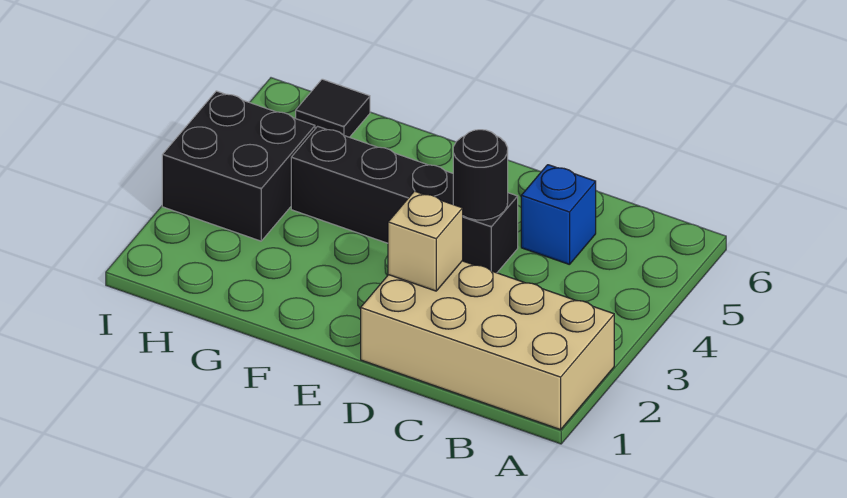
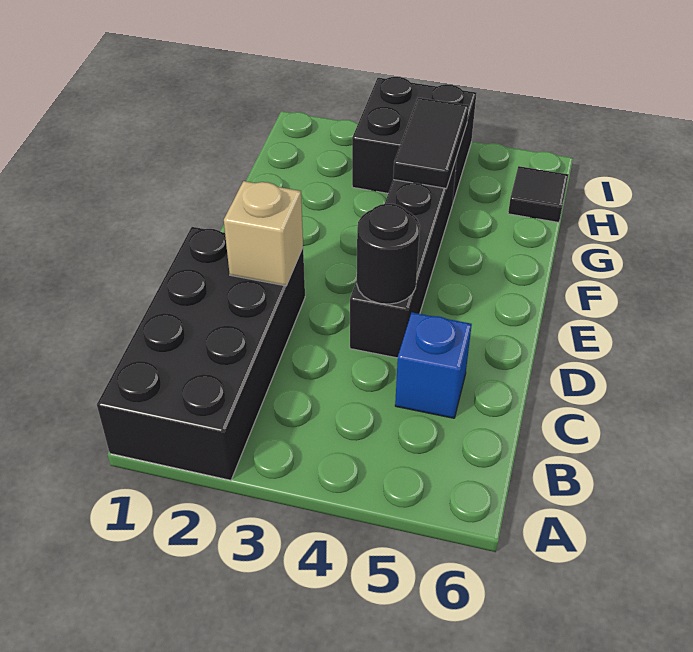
tan 2x4 brick [361,261,614,430] -> black 2x4 brick [97,227,305,480]
none -> black 1x2 tile [393,98,469,188]

